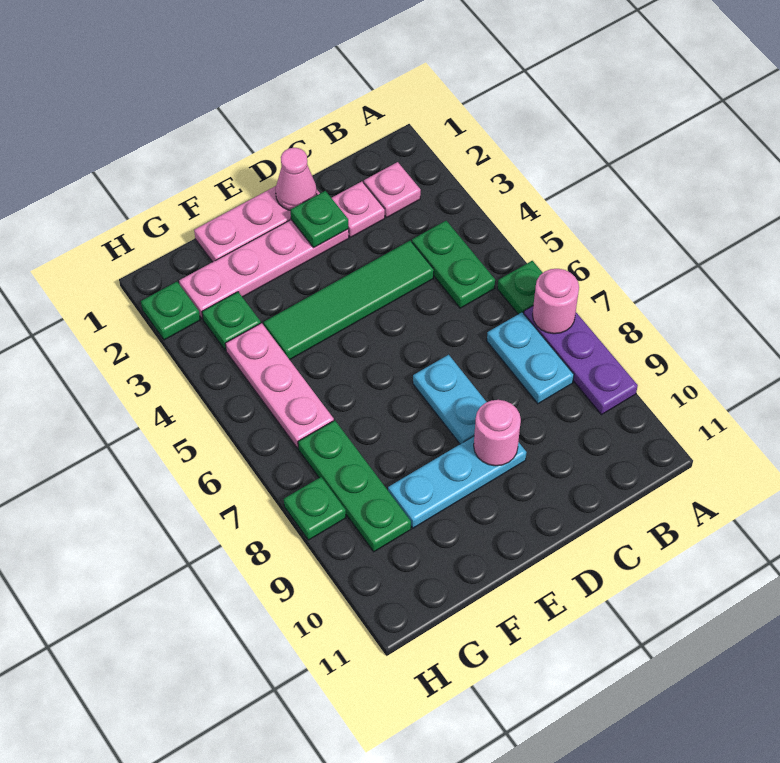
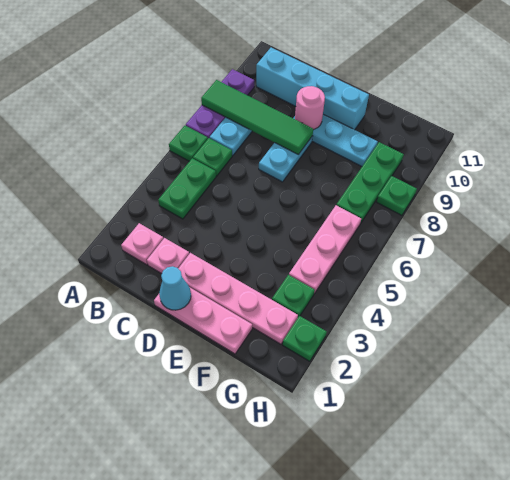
pink 1x1 round brick [533,269,579,334] -> none
none -> cyan 1x4 brick [256,47,369,130]
green 1x4 tile [264,241,434,360] -> green 1x4 tile moved to [201,80,313,155]
pink 1x1 cone [275,148,317,210] -> cyan 1x1 cone [159,266,191,310]
green 1x1 plate [290,191,348,247] -> green 1x1 plate moved to [193,138,232,176]

